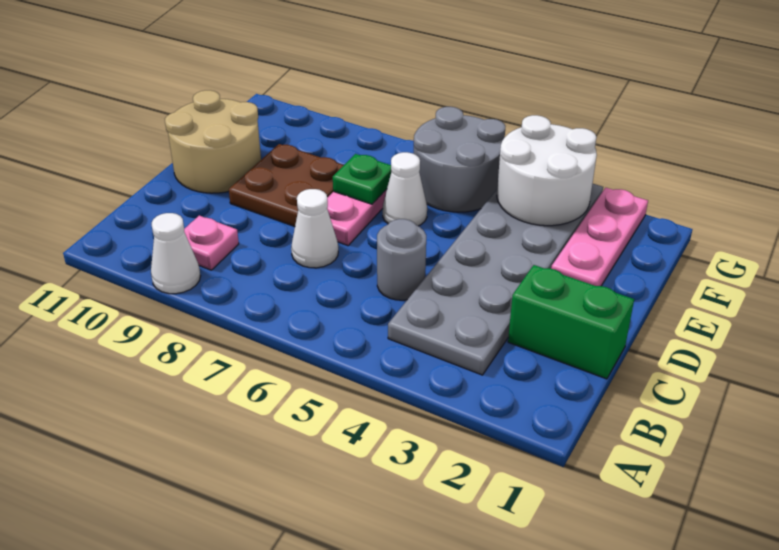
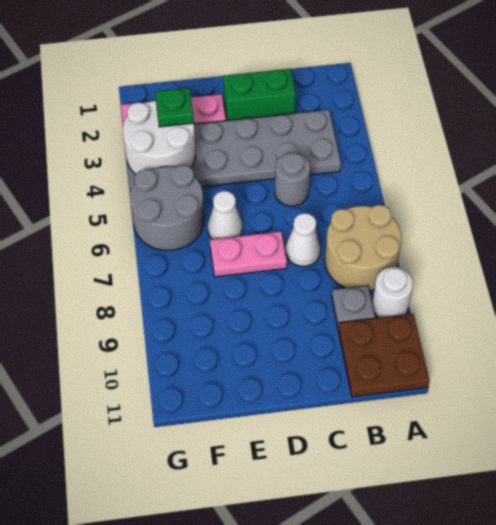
white 1x1 cone [151,213,200,294] -> white 1x1 round brick [372,267,413,318]
pink 1x1 plate [184,216,239,270] -> grey 1x1 plate [332,286,375,328]
green 1x2 brick [508,265,634,379] -> green 1x2 brick turned to [223,69,296,121]
brown 2x2 plate [229,144,344,227] -> brown 2x2 plate moved to [338,314,429,397]
tan 2x2 round brick [165,90,261,193] -> tan 2x2 round brick moved to [325,205,402,291]
green 1x1 plate [333,154,391,204] -> green 1x1 plate moved to [155,88,194,127]

